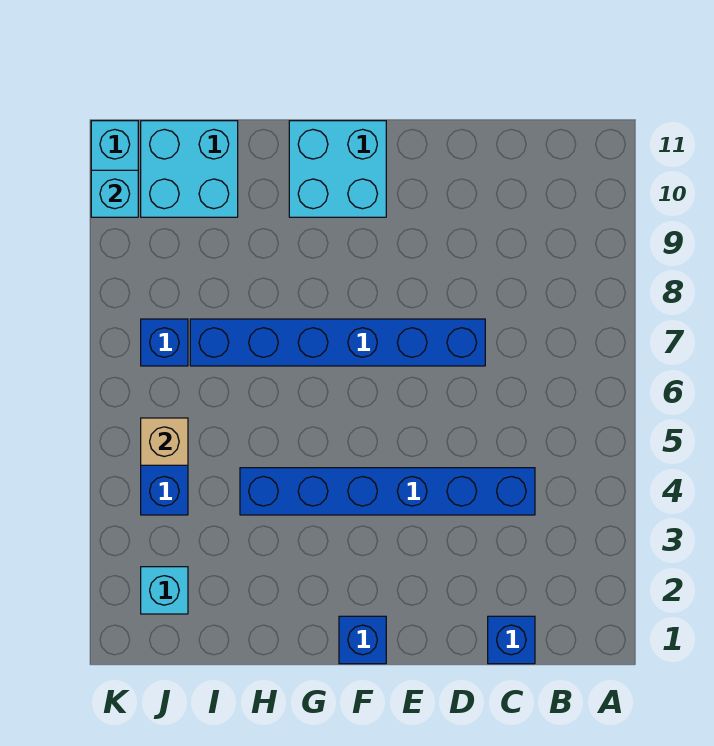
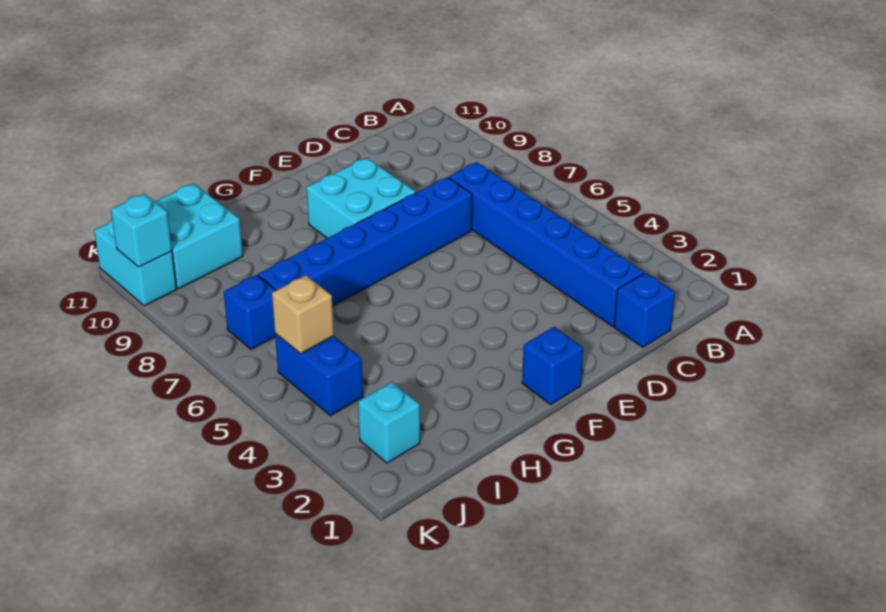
blue 1x6 brick [240,468,535,515] -> blue 1x6 brick turned to [449,162,644,326]
cyan 2x2 brick [289,121,386,217] -> cyan 2x2 brick moved to [307,158,416,238]

